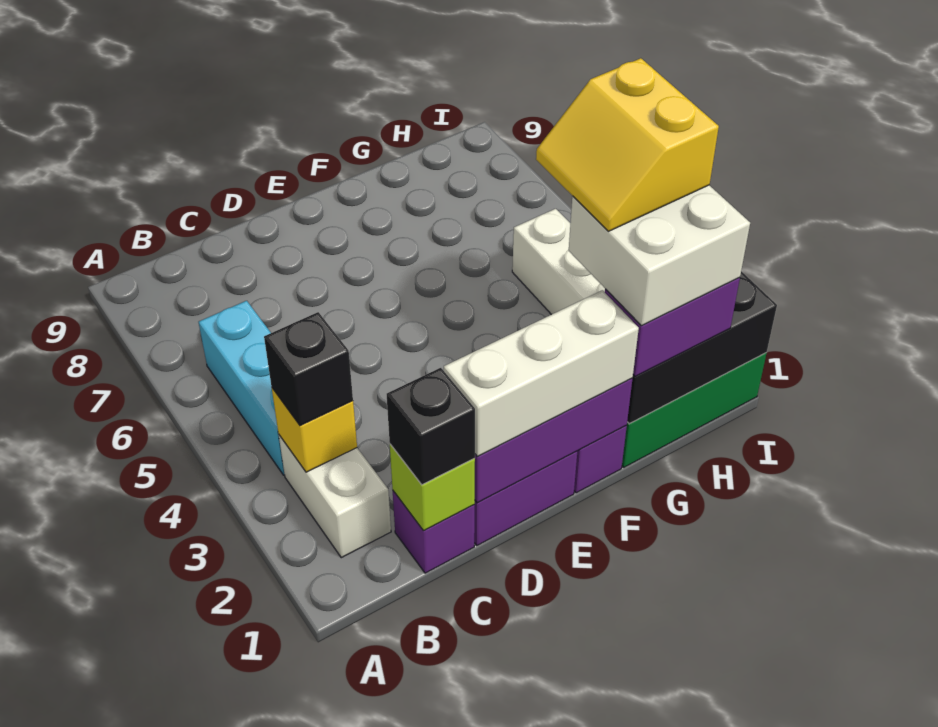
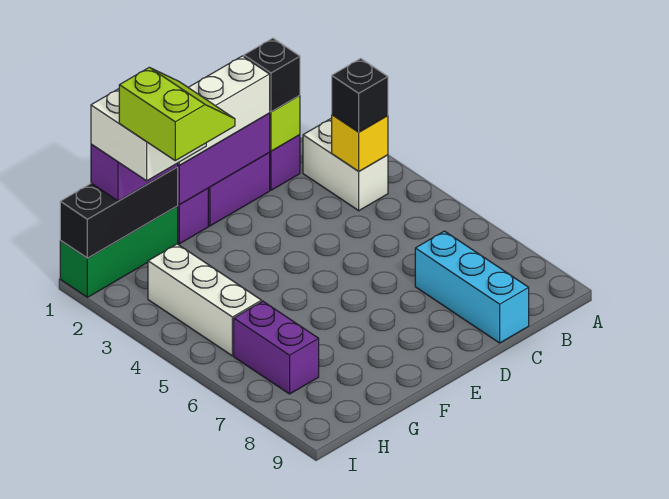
cyan 1x3 brick [199,301,285,475] -> cyan 1x3 brick moved to [415,231,529,343]
yellow 2x2 slope [536,58,719,231] -> lime 2x2 slope [119,67,235,160]
none -> purple 1x2 brick [234,301,319,394]

